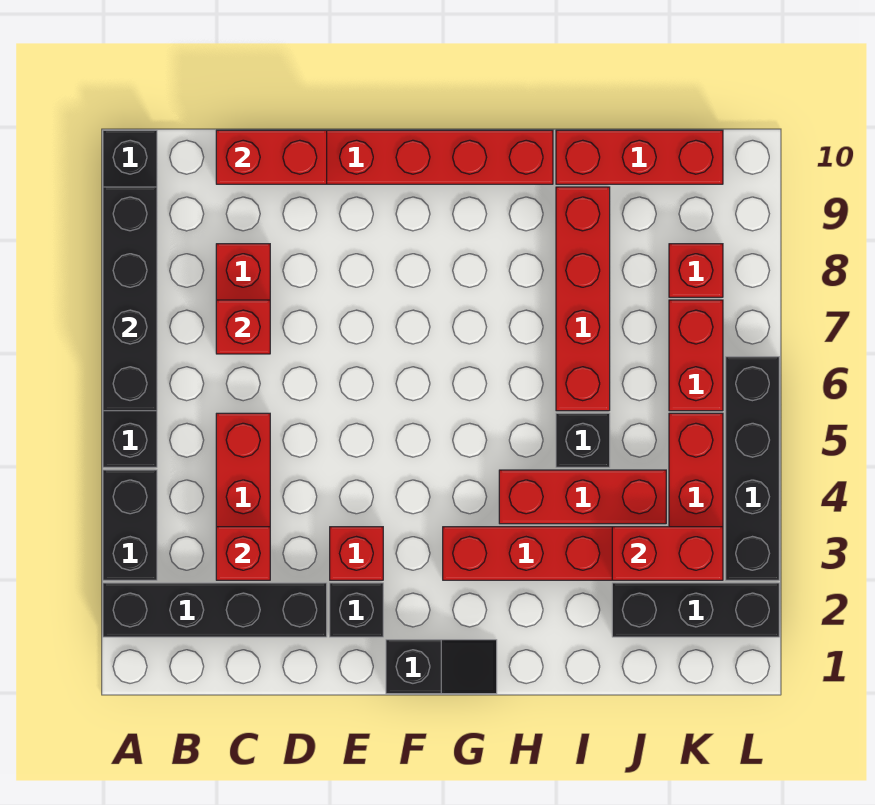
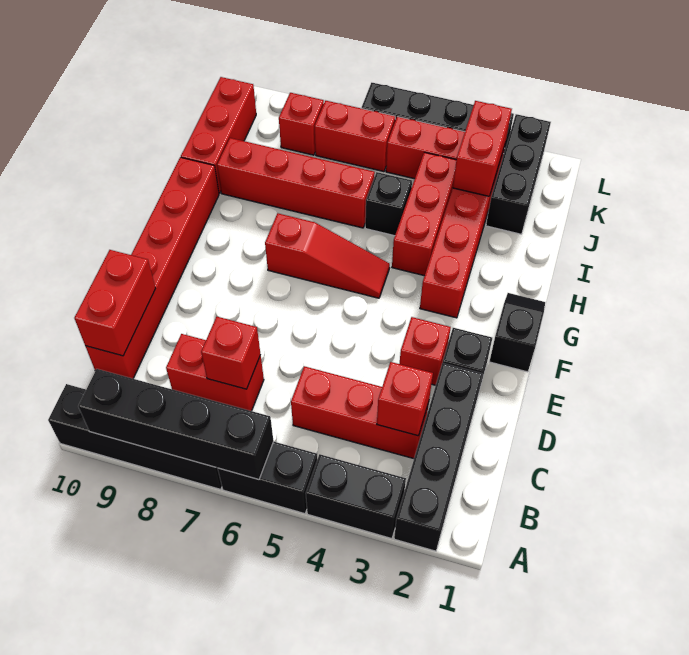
none -> red 1x3 slope [265,213,390,298]

